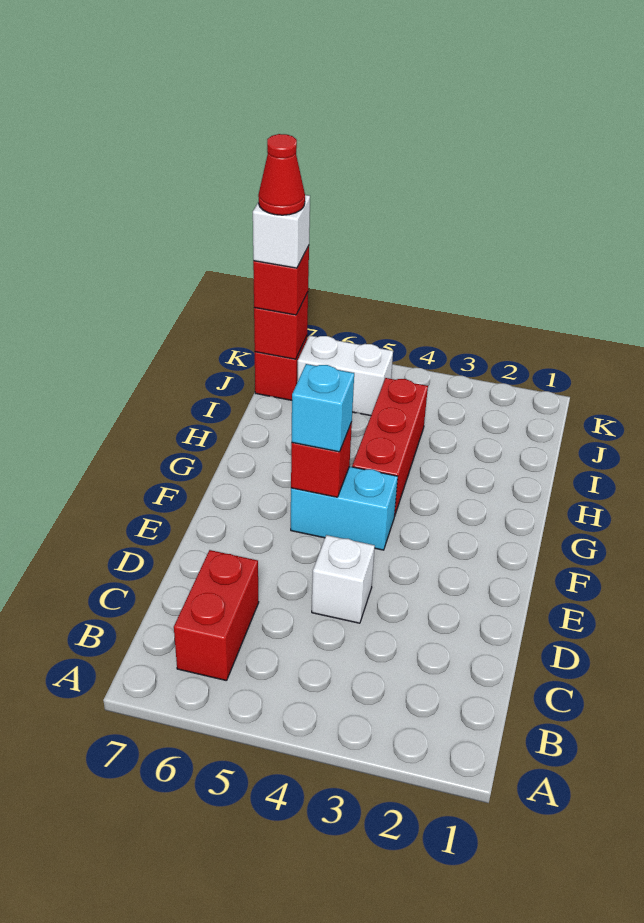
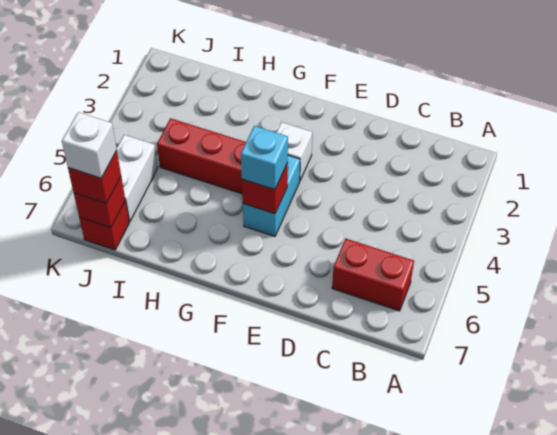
white 1x1 brick [312,535,375,623] -> white 1x1 brick moved to [276,122,312,180]
red 1x1 cone [258,134,305,215] -> none

